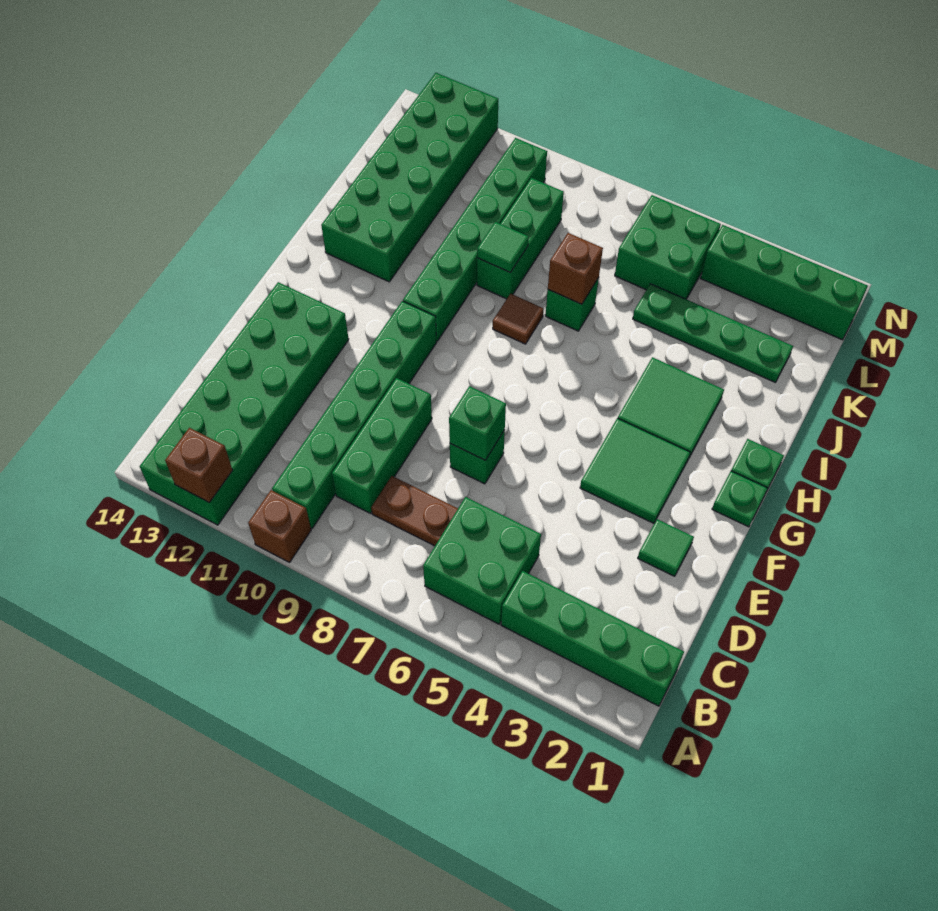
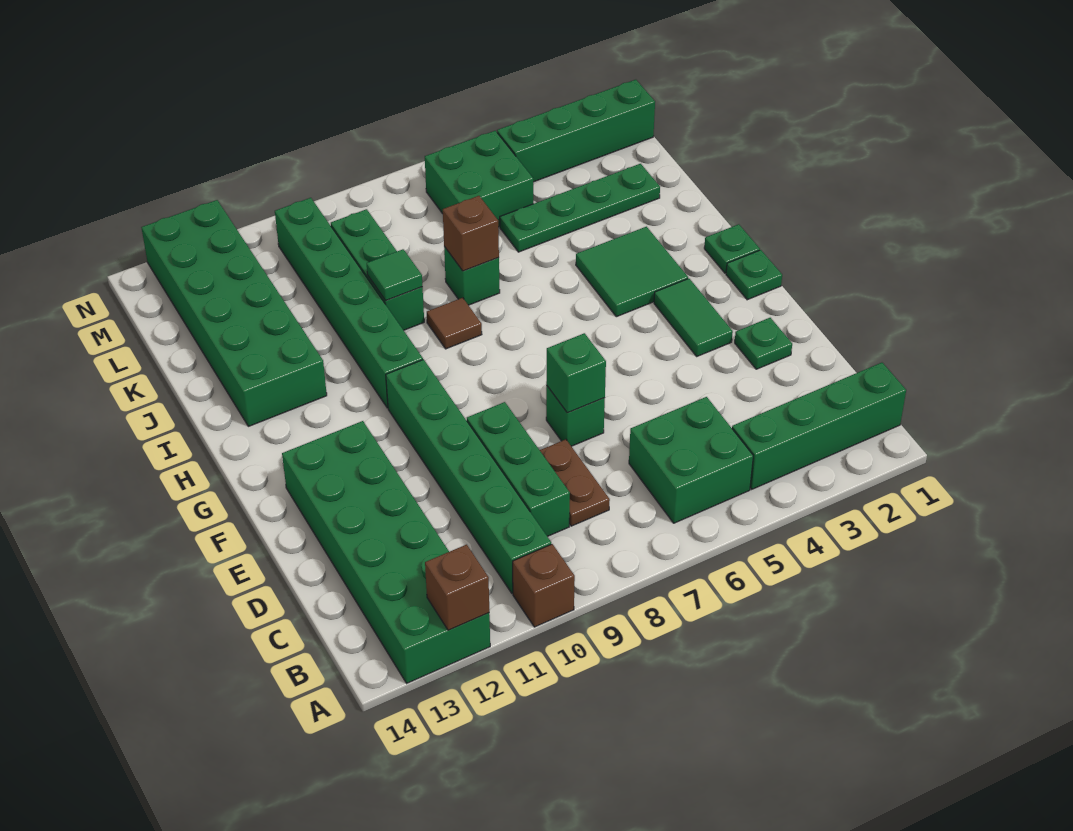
brown 1x2 plate [371,476,458,546] -> brown 1x2 plate turned to [540,439,610,526]
green 1x1 tile [638,519,694,576] -> green 1x1 plate [735,318,792,369]
green 2x2 tile [580,418,690,523] -> green 1x2 tile [654,279,733,356]

